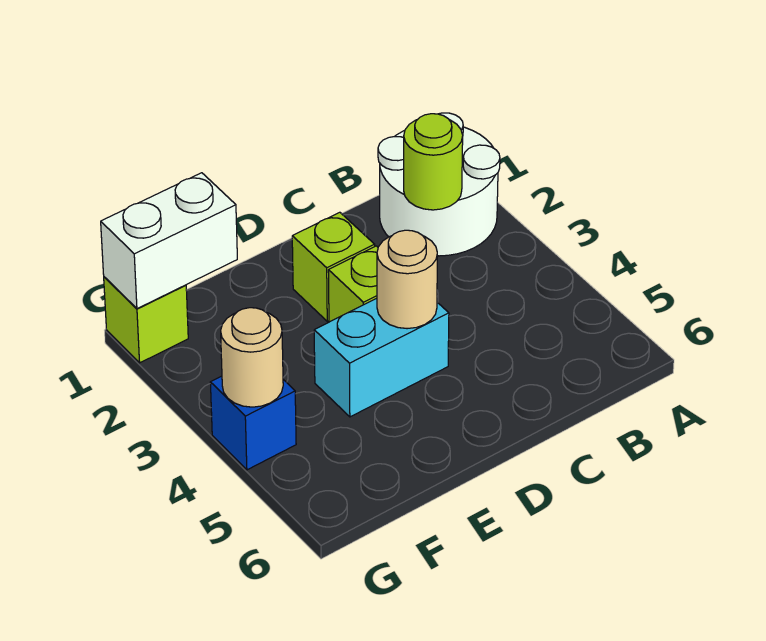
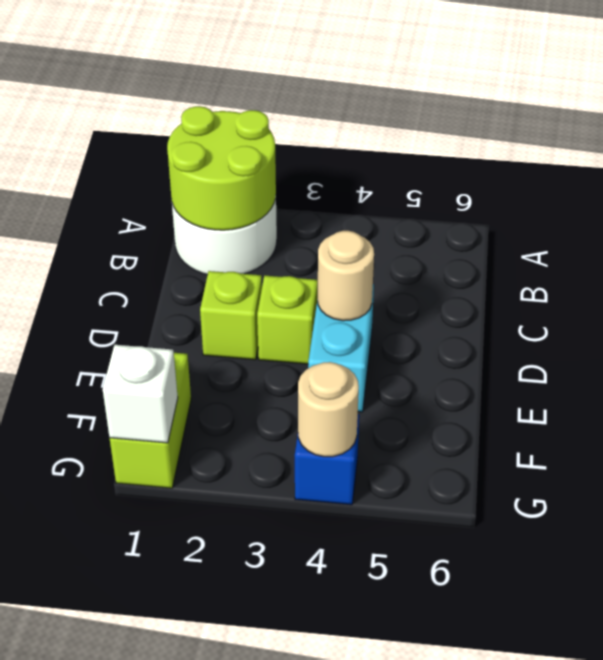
lime 1x1 round brick [404,114,463,210] -> lime 2x2 round brick [167,106,276,230]
white 1x2 brick [101,173,237,309] -> white 1x1 brick [103,345,178,443]
lime 1x1 brick [104,277,188,363] -> lime 1x2 brick [110,353,191,488]

